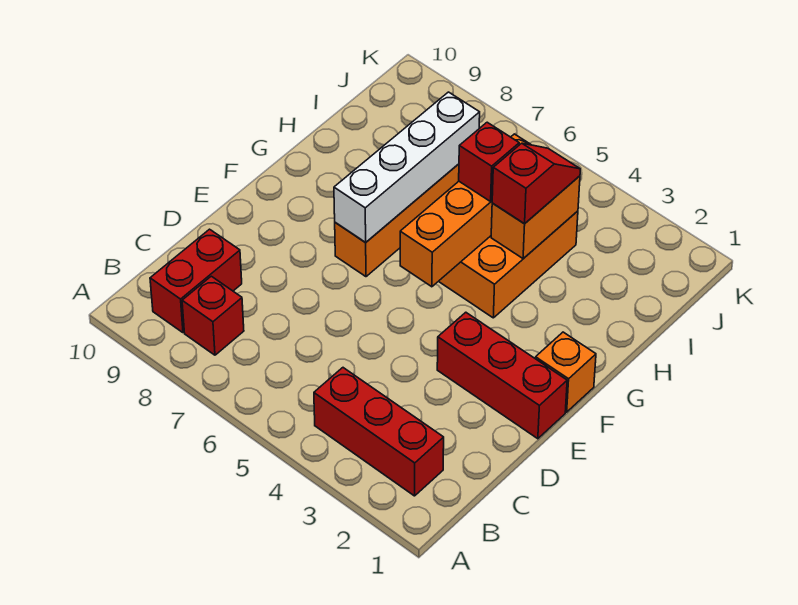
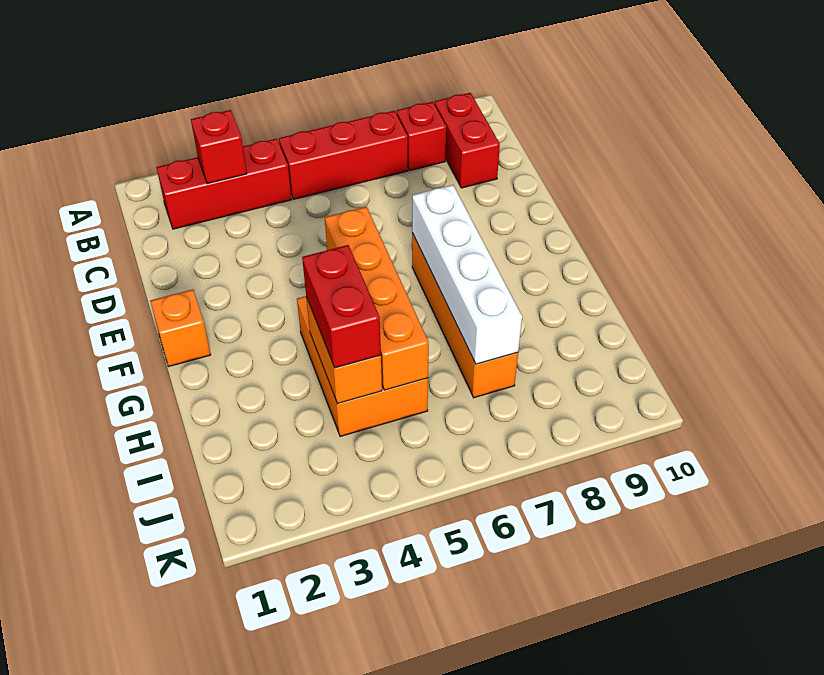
red 1x3 brick [437,312,567,439] -> red 1x3 brick moved to [279,111,408,199]
red 1x2 slope [492,143,580,224] -> red 1x2 brick [302,245,381,368]
red 1x1 brick [459,122,519,201] -> red 1x1 brick moved to [191,110,247,184]

